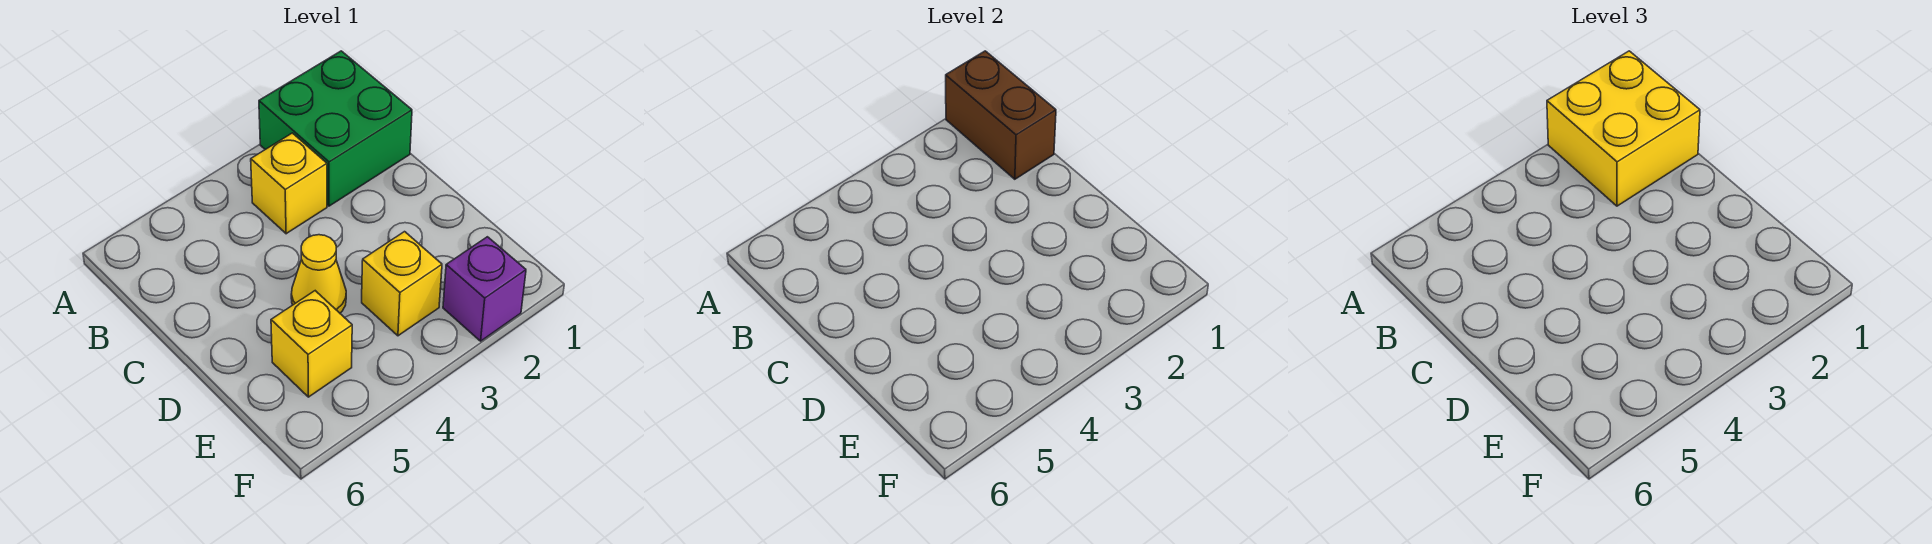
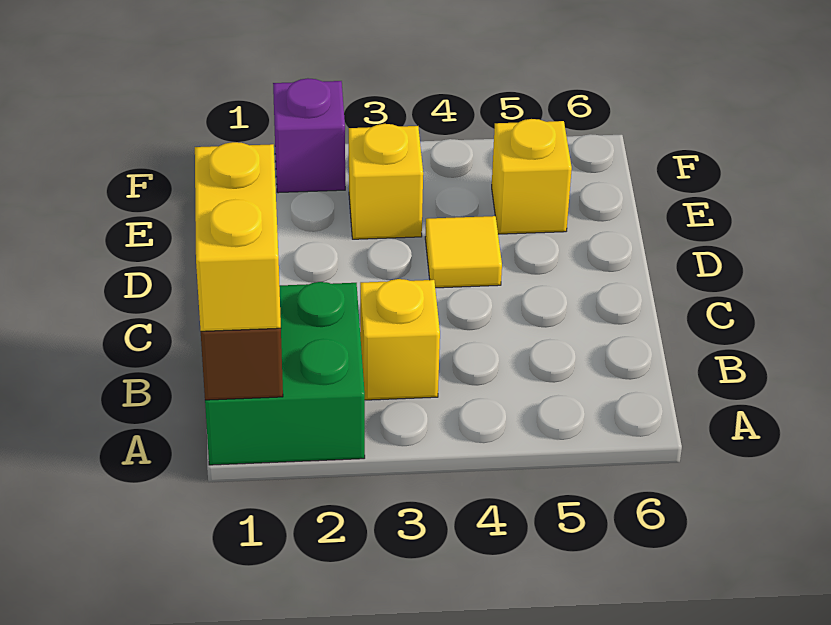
yellow 2x2 brick [1547,51,1700,206] -> yellow 1x2 brick [195,142,281,331]
yellow 1x1 cone [291,235,346,313] -> yellow 1x1 tile [425,216,502,288]

